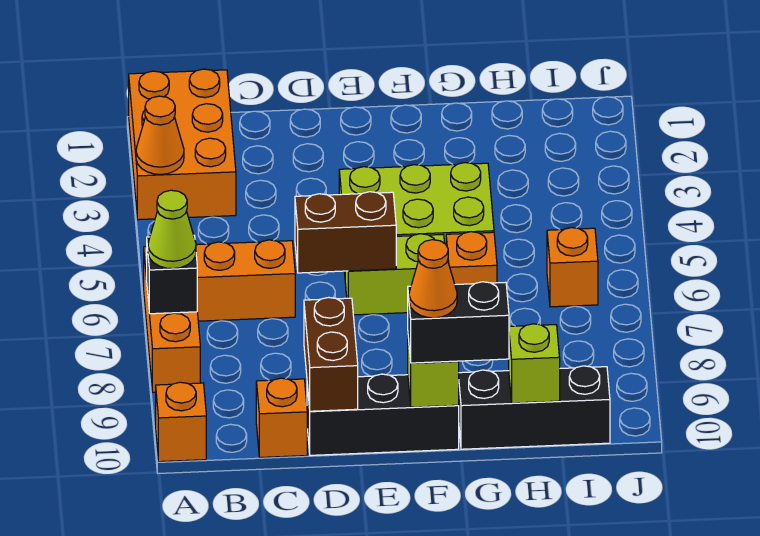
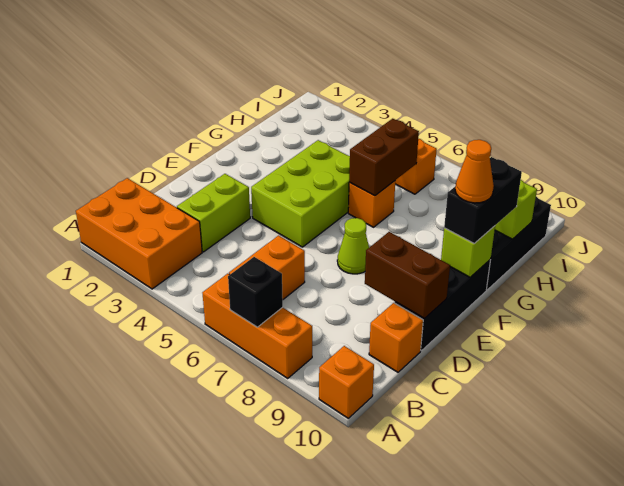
orange 1x1 cone [136,96,184,174] -> none
lime 1x1 cone [148,190,196,269] -> lime 1x1 cone moved to [337,218,369,274]
brown 1x2 brick [295,192,396,273] -> brown 1x2 brick moved to [349,119,419,196]
lime 1x2 brick [345,234,444,315] -> lime 1x2 brick moved to [177,174,250,252]

